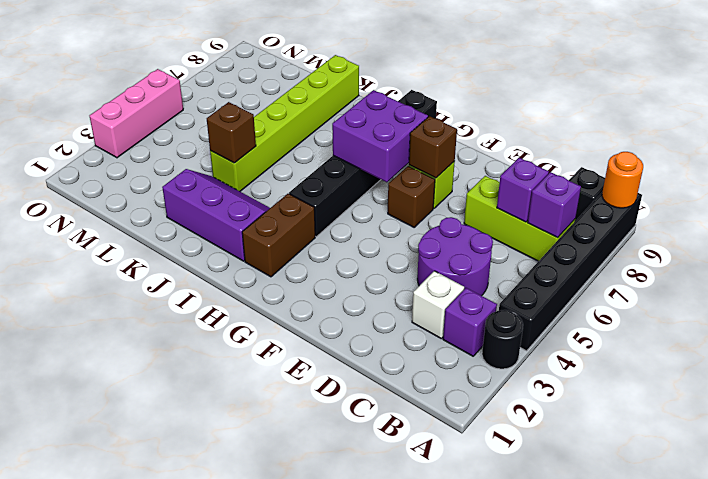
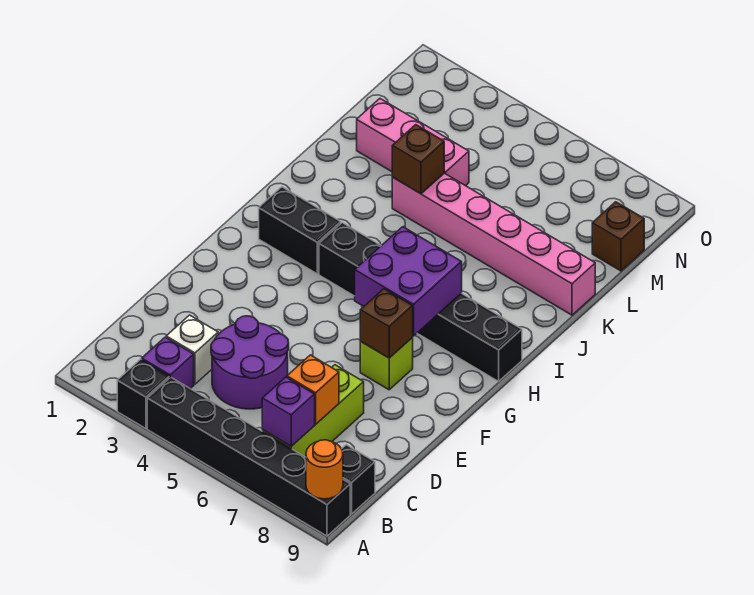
black 1x1 round brick [482,310,523,369] -> black 1x1 brick [117,359,169,429]
purple 1x1 brick [497,158,549,222] -> orange 1x1 brick [287,355,339,424]
brown 1x1 brick [388,166,435,227] -> brown 1x1 brick moved to [592,202,644,271]
brown 1x2 brick [242,194,315,277] -> black 1x2 brick [259,187,341,274]
purple 2x3 slope [162,169,270,261] -> none
lime 1x6 brick [210,55,359,191] -> pink 1x6 brick [392,173,595,315]
pink 1x3 brick [90,69,183,158] -> pink 1x3 brick moved to [357,99,469,186]

